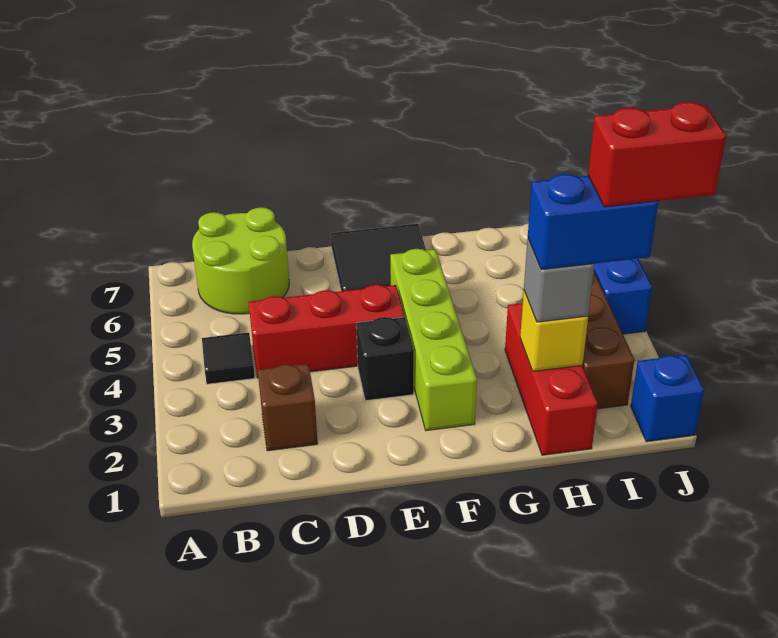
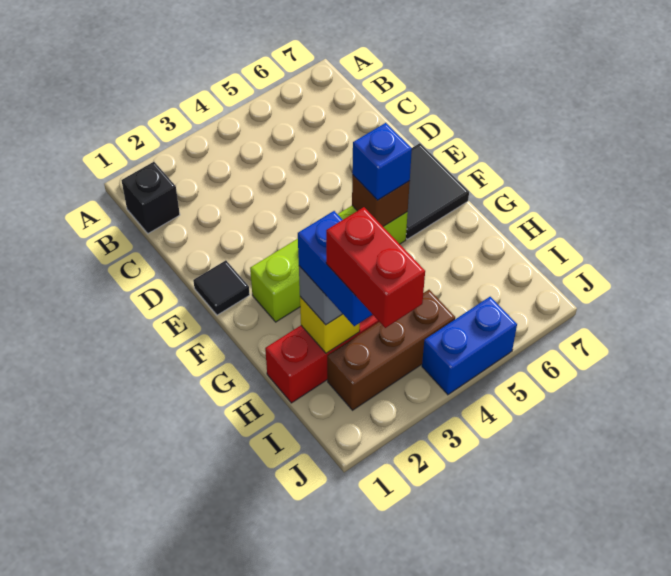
black 1x1 tile [202,333,255,384] -> black 1x1 tile moved to [193,260,250,315]
lime 2x2 round brick [192,207,289,314] -> none
brown 1x1 brick [258,364,318,451] -> brown 1x1 brick moved to [352,175,410,227]
red 1x3 brick [249,285,404,378] -> none
black 1x1 brick [356,317,414,401] -> black 1x1 brick moved to [122,162,180,234]
blue 1x1 brick [631,355,704,442] -> blue 1x1 brick moved to [352,123,412,200]

